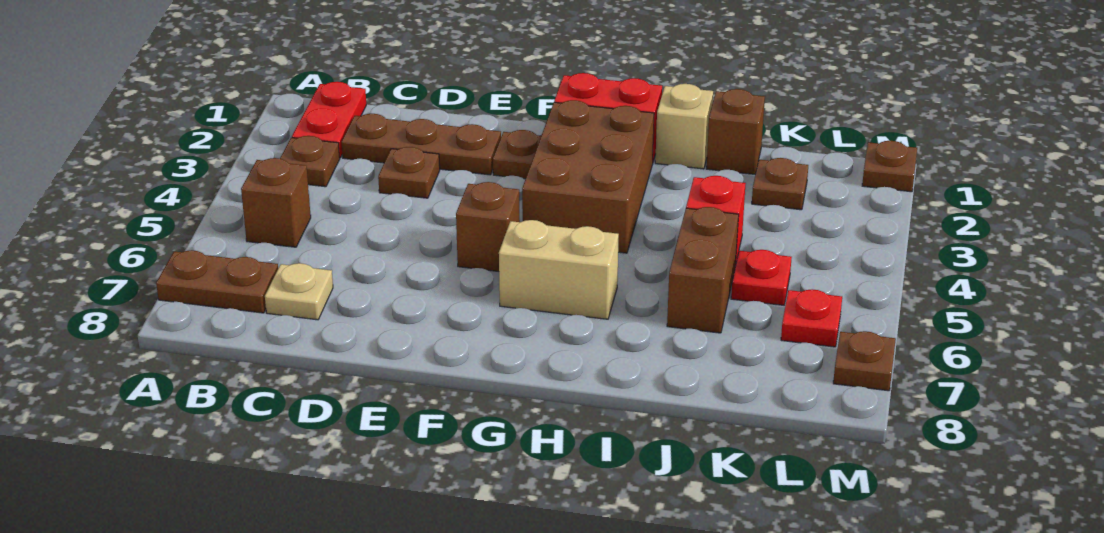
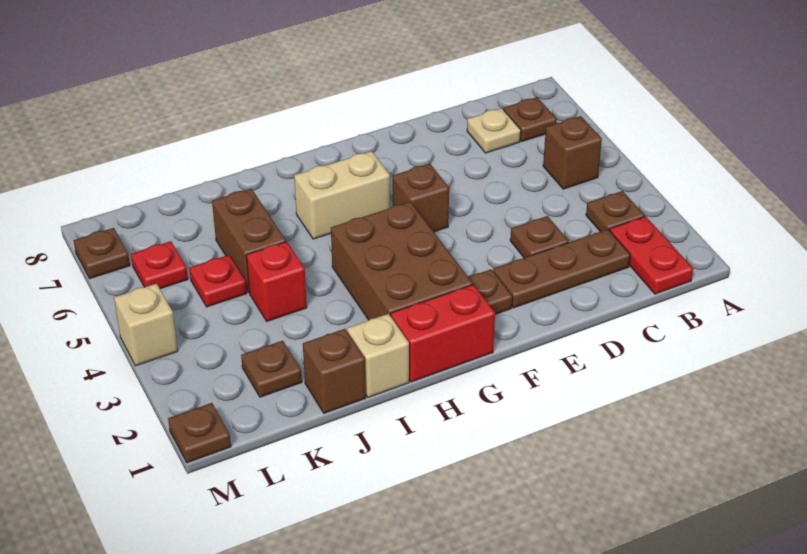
brown 1x2 plate [156,250,278,313] -> brown 1x1 plate [503,97,557,141]
none -> tan 1x1 brick [114,284,178,366]

